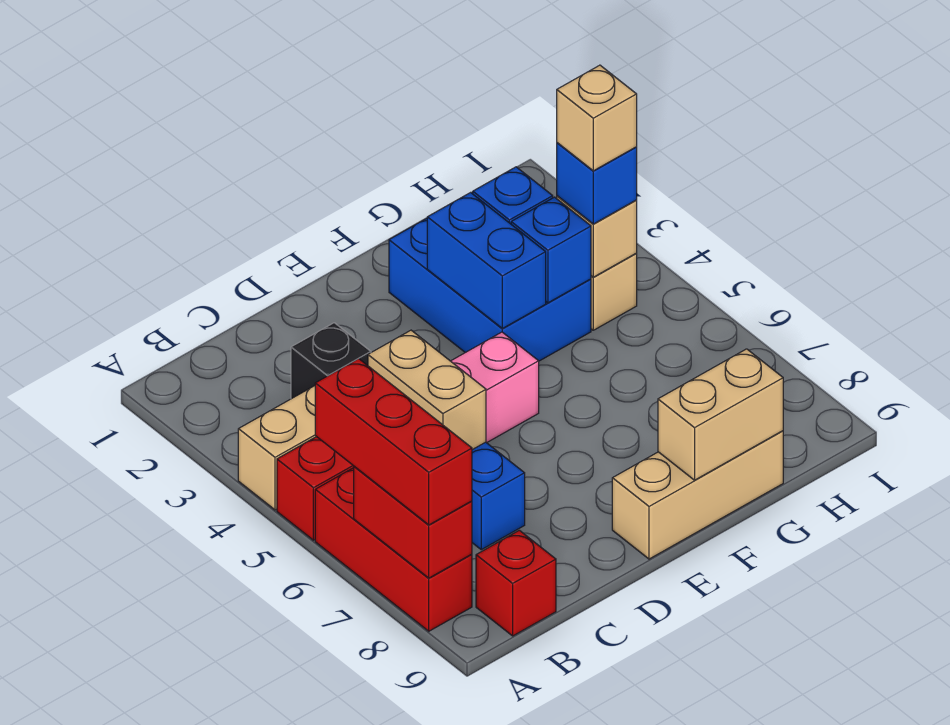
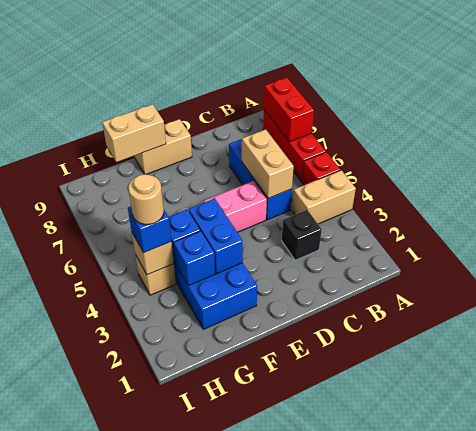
red 1x3 brick [315,359,472,525] -> none
red 1x1 brick [476,530,556,636] -> none
tan 1x3 brick [612,431,783,559] -> tan 1x2 brick [135,119,192,174]
tan 1x1 brick [557,65,637,171] -> tan 1x1 round brick [128,174,164,225]

